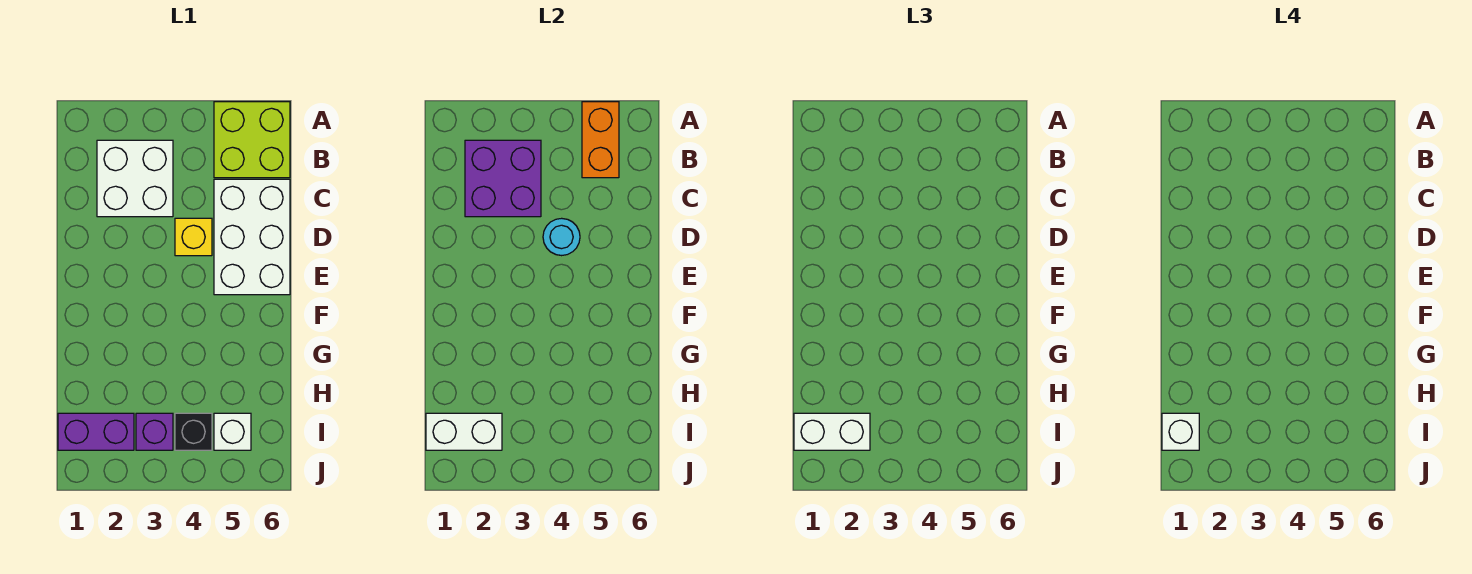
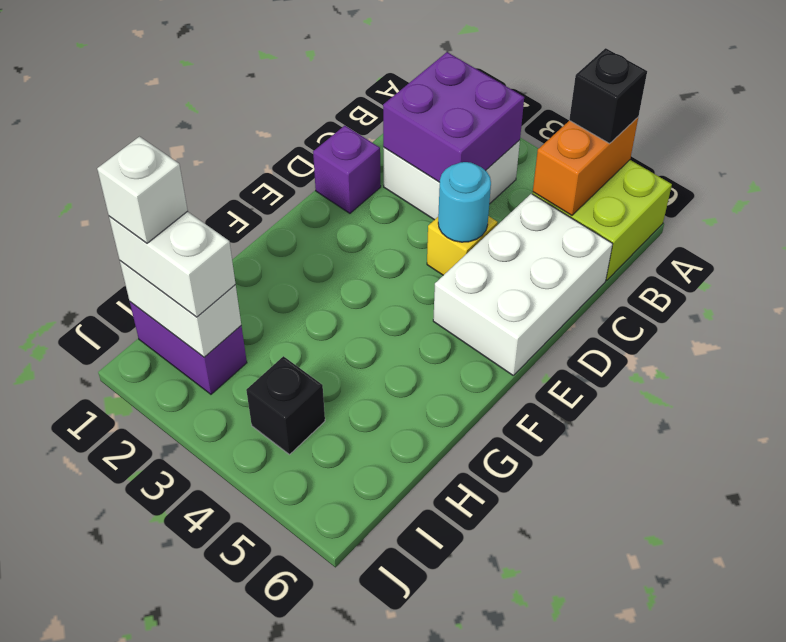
none -> black 1x1 brick [569,48,647,144]
purple 1x1 brick [136,413,173,450] -> purple 1x1 brick moved to [313,126,381,213]
white 1x1 brick [214,413,251,450] -> none

